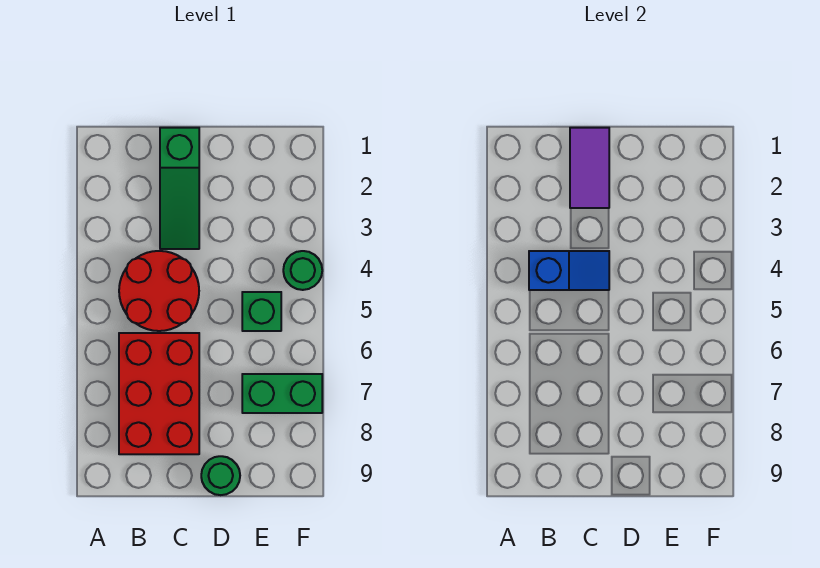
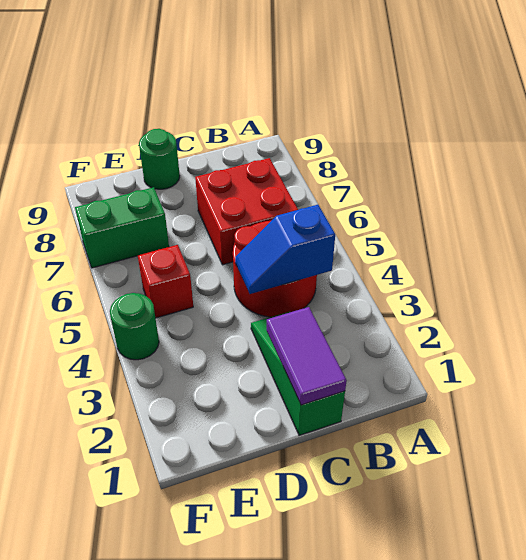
red 2x3 brick [119,333,199,454] -> red 2x2 brick [195,158,298,265]
green 1x1 brick [242,292,281,331] -> red 1x1 brick [138,245,193,318]

